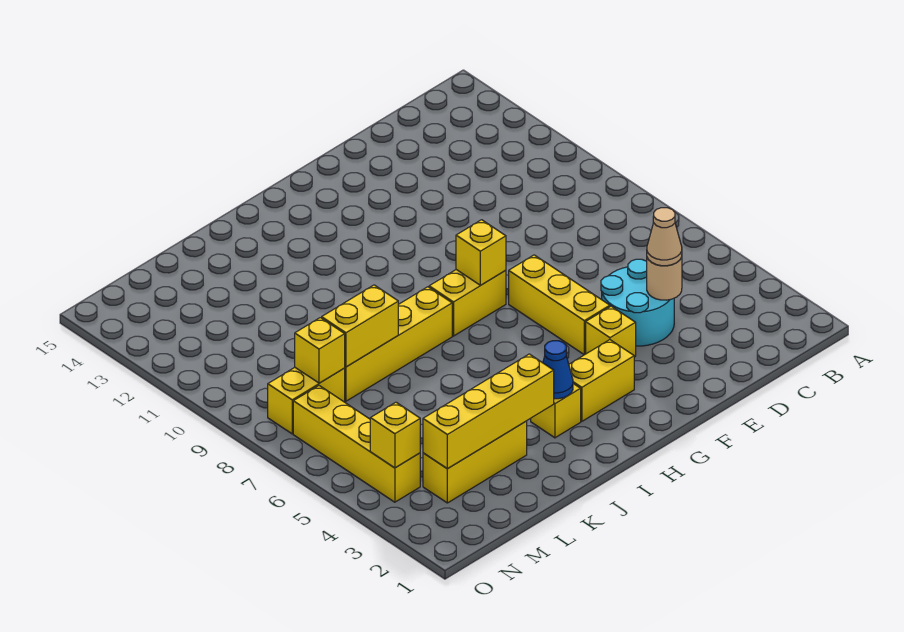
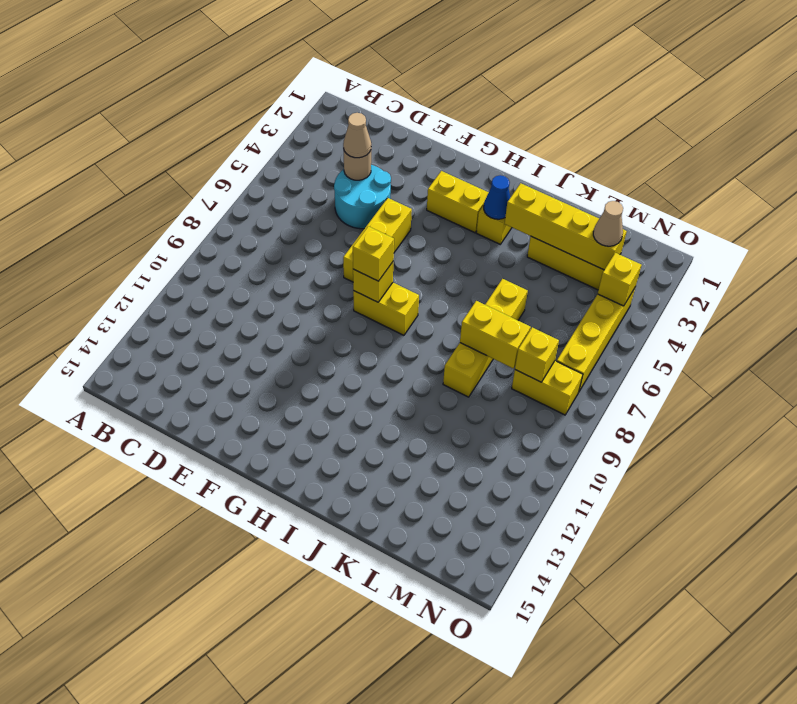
yellow 1x1 brick [586,306,636,357] -> yellow 1x1 brick moved to [353,226,394,281]
yellow 1x4 brick [345,287,452,401] -> yellow 1x4 brick turned to [443,279,528,397]
none -> tan 1x1 cone [593,201,623,246]

